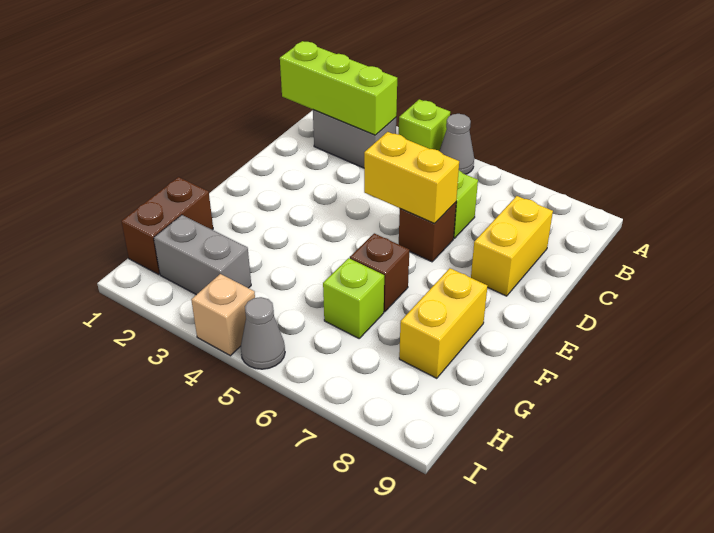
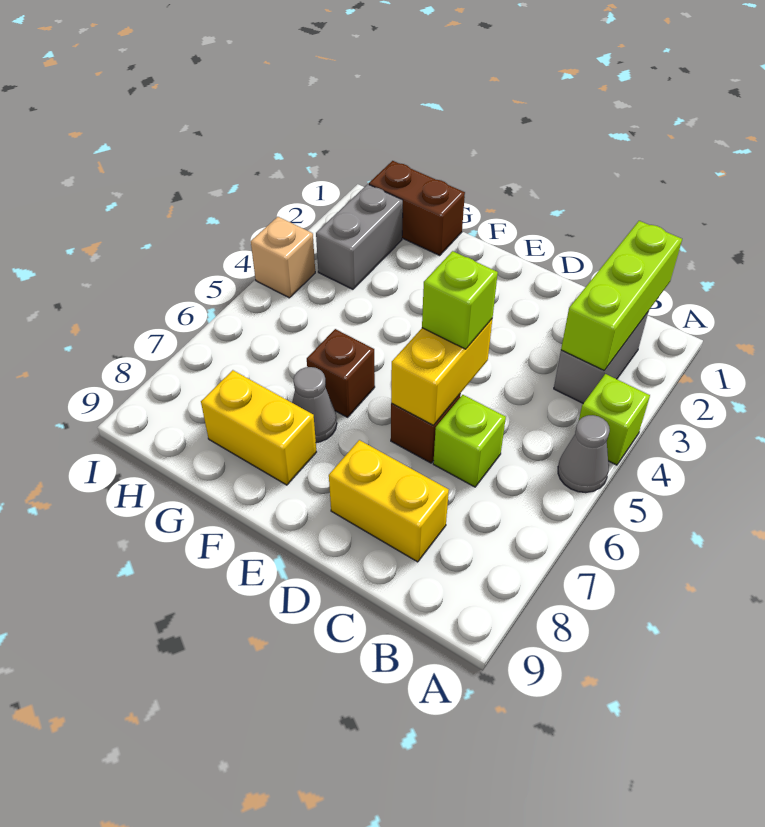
lime 1x1 brick [323,258,384,338] -> lime 1x1 brick moved to [422,251,498,349]
grey 1x1 cone [241,297,285,369] -> grey 1x1 cone moved to [292,367,337,443]

